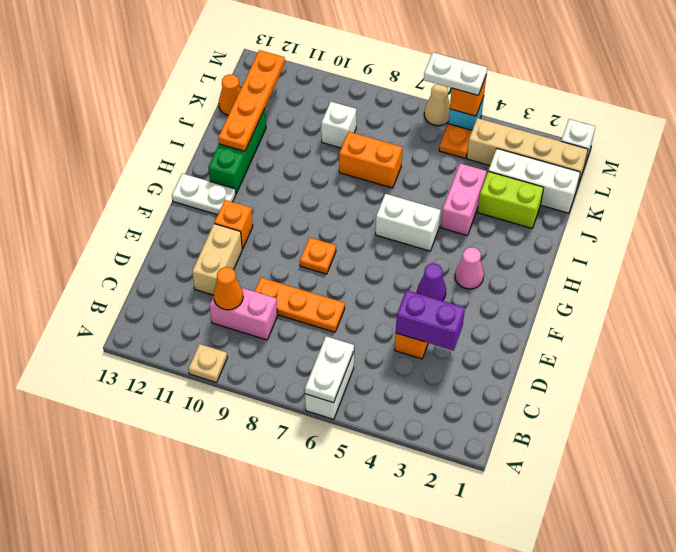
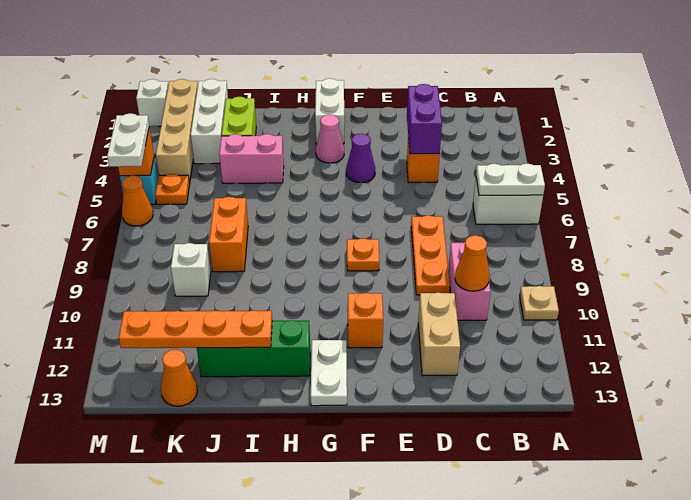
tan 1x2 brick [192,224,242,295] -> tan 1x2 brick turned to [418,292,460,376]
white 1x2 brick [376,194,441,251] -> white 1x2 brick moved to [315,78,344,144]
tan 1x1 cone [424,84,450,126] -> orange 1x1 cone [122,175,153,226]

